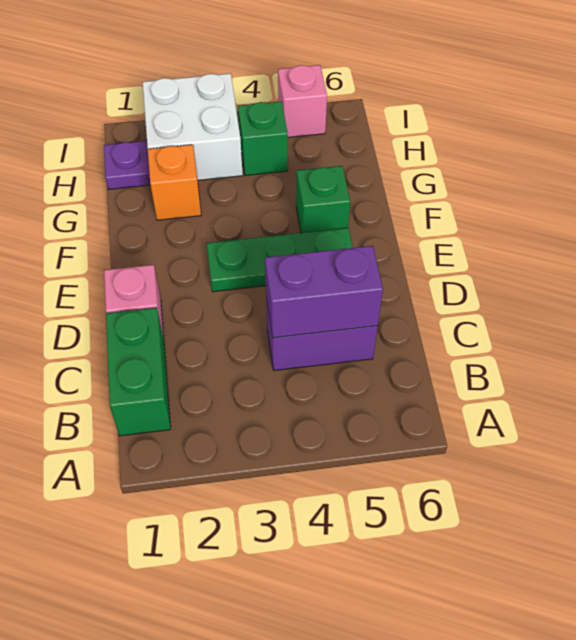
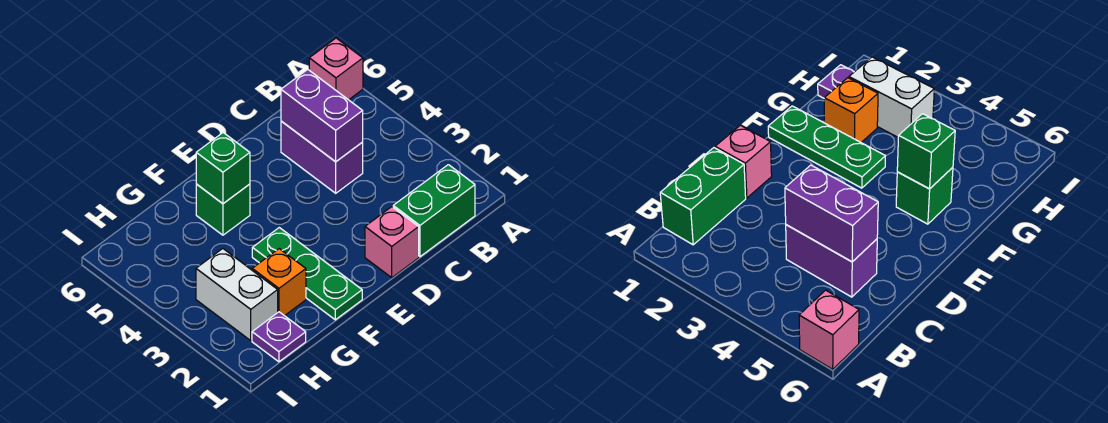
green 1x3 plate [207,228,353,292] -> green 1x3 plate moved to [252,228,362,320]
white 2x2 brick [143,74,243,180] -> white 1x2 brick [196,249,278,341]
green 1x1 brick [238,101,288,176] -> green 1x1 brick moved to [196,133,250,204]
pink 1x1 brick [278,65,327,137] -> pink 1x1 brick moved to [309,38,363,100]

